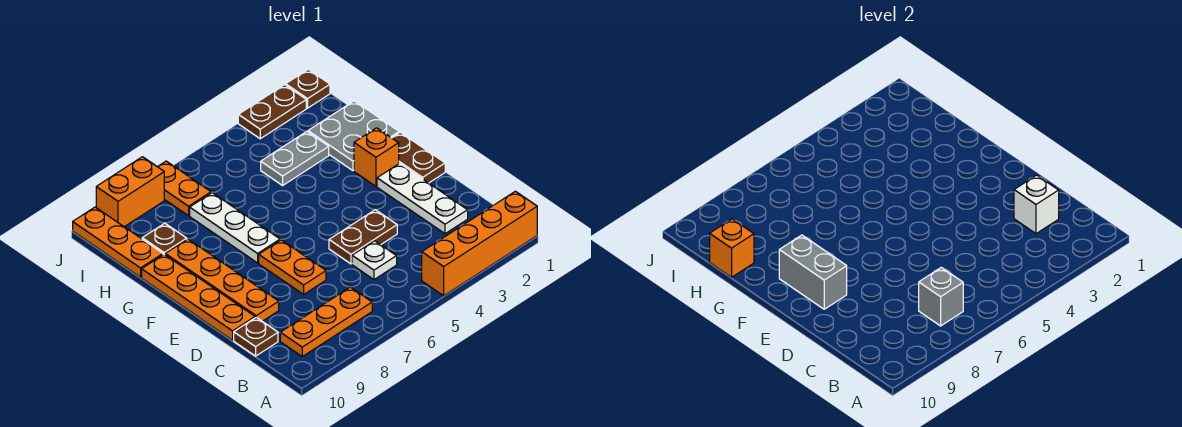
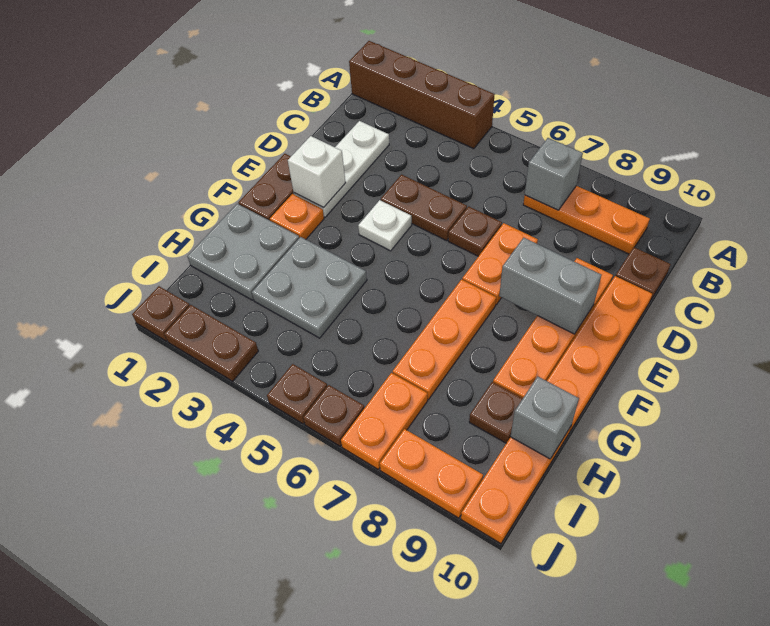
orange 1x4 brick [422,191,537,296] -> brown 1x4 brick [349,41,495,149]
white 1x1 brick [1014,175,1059,234] -> white 1x1 brick moved to [288,136,346,207]
white 1x1 plate [352,241,397,279] -> white 1x1 plate moved to [358,200,412,251]
none -> brown 1x1 plate [448,207,502,256]
grey 1x2 brick [779,235,847,309] -> grey 1x2 brick turned to [499,237,601,334]
orange 1x1 brick [354,128,399,186] -> orange 1x1 plate [270,194,324,239]
white 1x3 plate [190,193,280,263] -> orange 1x3 plate [392,280,496,399]
grey 1x2 plate [261,132,329,185] -> grey 2x2 plate [252,237,367,338]
orange 1x1 brick [710,219,754,277] -> grey 1x1 brick [511,376,579,459]
none -> brown 1x1 plate [267,364,327,424]
none -> brown 1x1 plate [303,385,364,446]
orange 1x2 brick [96,157,164,227] -> orange 1x2 plate [380,429,483,518]

